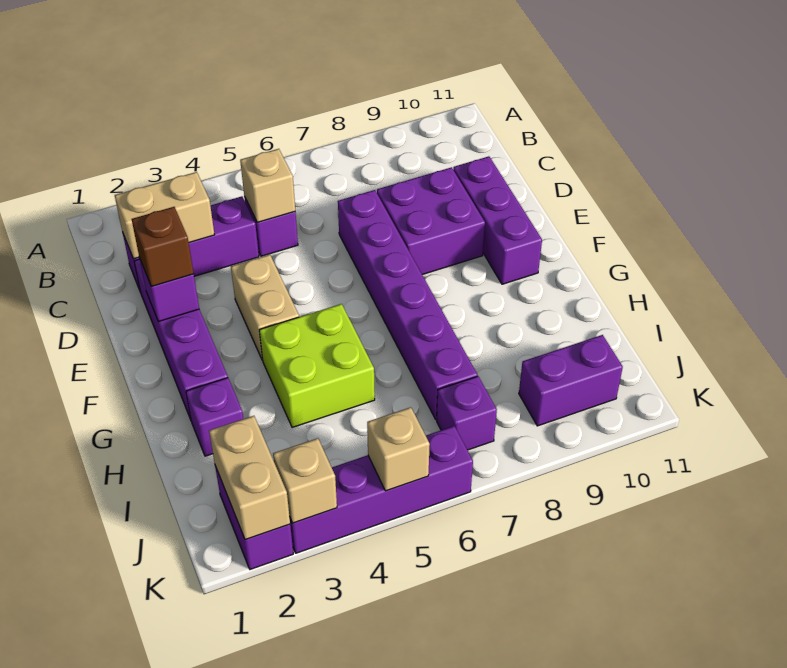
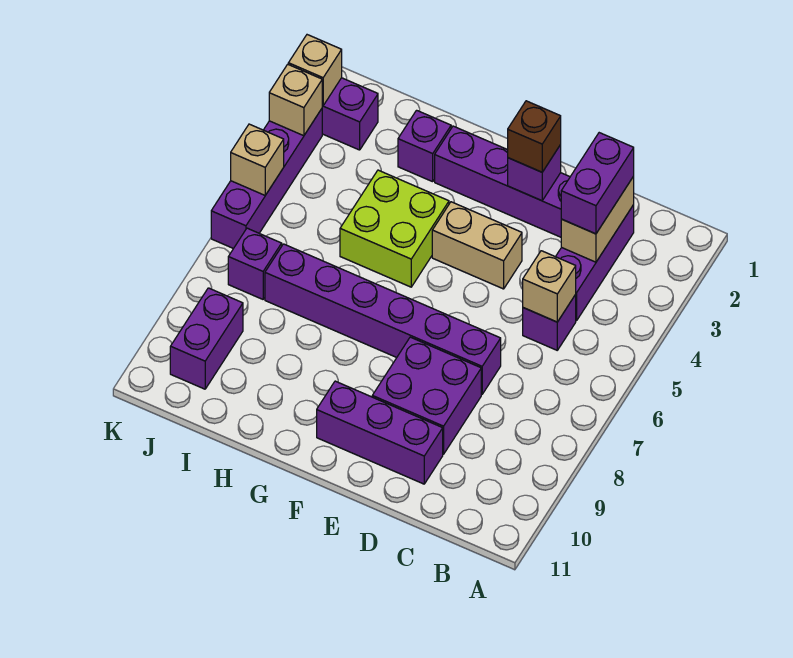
none -> purple 1x2 brick [561,133,634,234]
tan 1x2 brick [209,416,290,540] -> tan 1x1 brick [288,35,342,106]

